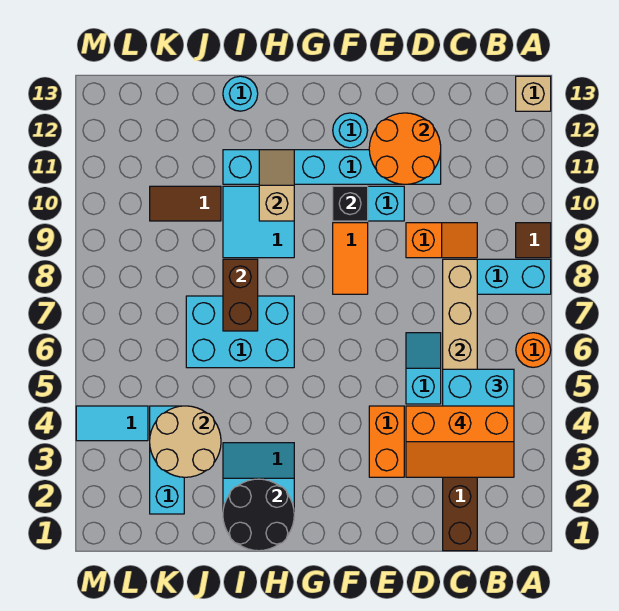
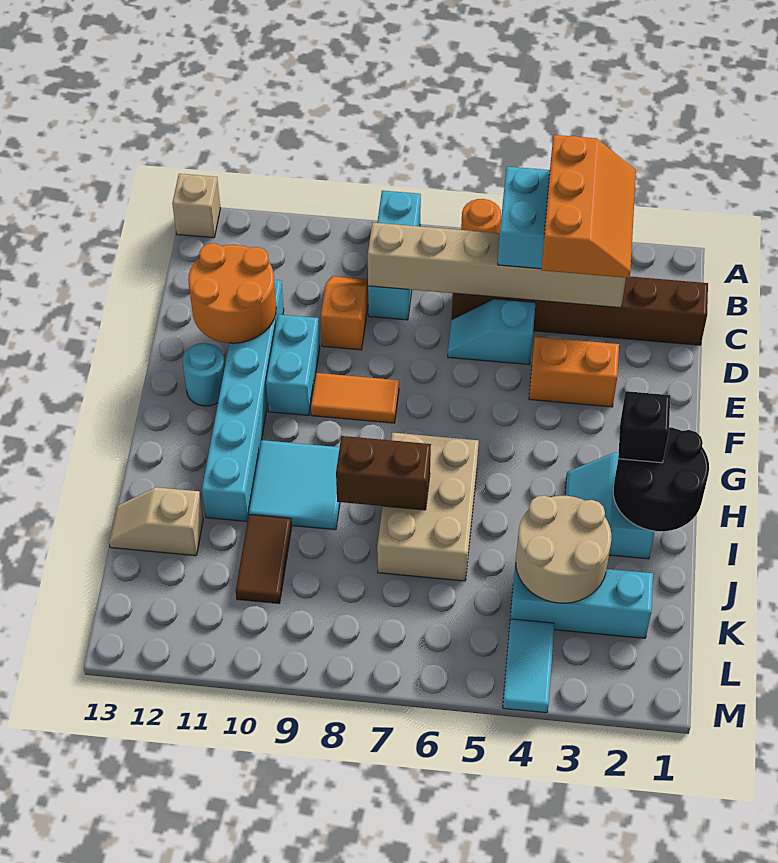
brown 1x1 tile [516,223,551,258] -> none
black 1x1 brick [333,186,368,221] -> black 1x1 brick moved to [618,391,670,463]
cyan 2x3 brick [186,296,294,368] -> tan 2x3 brick [377,433,479,581]
tan 1x2 slope [259,150,294,221] -> tan 1x2 slope moved to [109,487,203,556]
cyan 1x1 round brick [223,76,258,111] -> none

